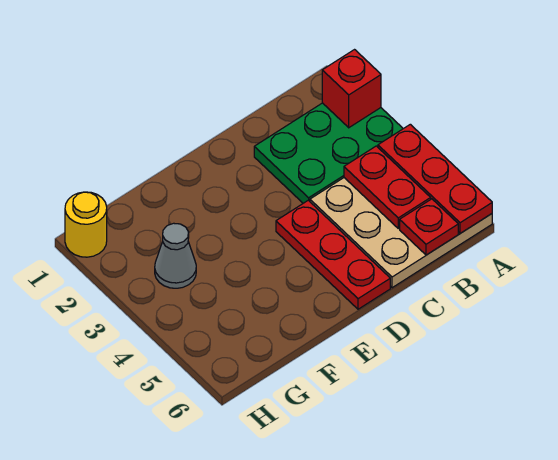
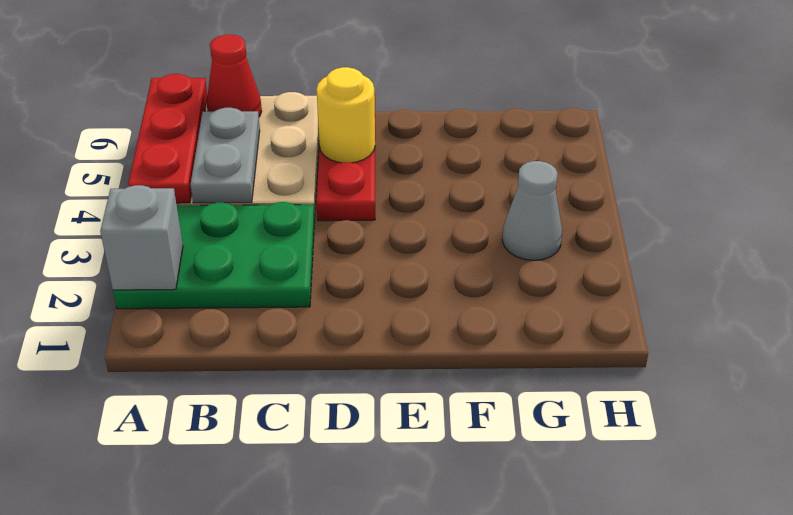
red 1x1 brick [322,50,381,128] -> grey 1x1 brick [100,185,183,290]
red 1x2 plate [344,146,431,228] -> grey 1x2 plate [191,108,260,203]
red 1x1 plate [400,199,458,255] -> red 1x1 cone [207,35,262,117]
yellow 1x1 round brick [65,192,107,257] -> yellow 1x1 round brick moved to [317,67,375,163]

